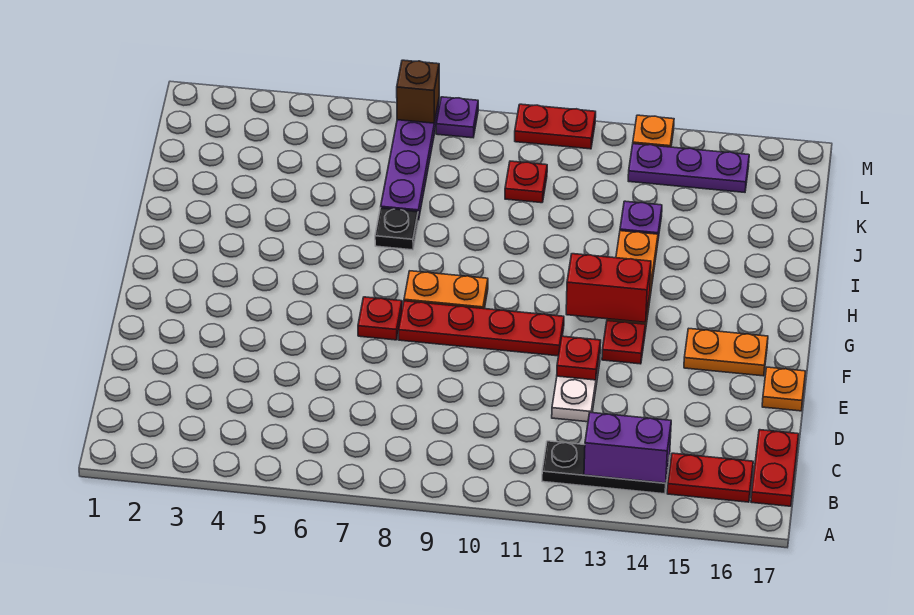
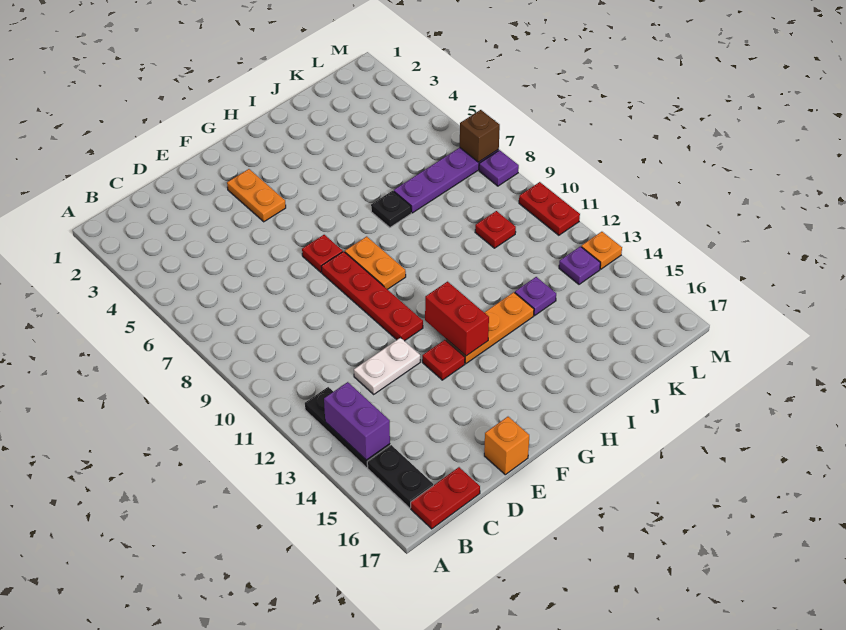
red 1x2 plate [667,453,753,502] -> black 1x2 plate [367,445,433,508]
red 1x1 plate [557,336,601,380] -> none
orange 1x1 plate [762,367,806,411] -> orange 1x1 brick [484,417,529,475]
orange 1x2 plate [684,329,768,376] -> orange 1x2 plate moved to [227,169,286,222]
purple 1x3 plate [628,144,749,192] -> purple 1x1 plate [559,246,600,284]

